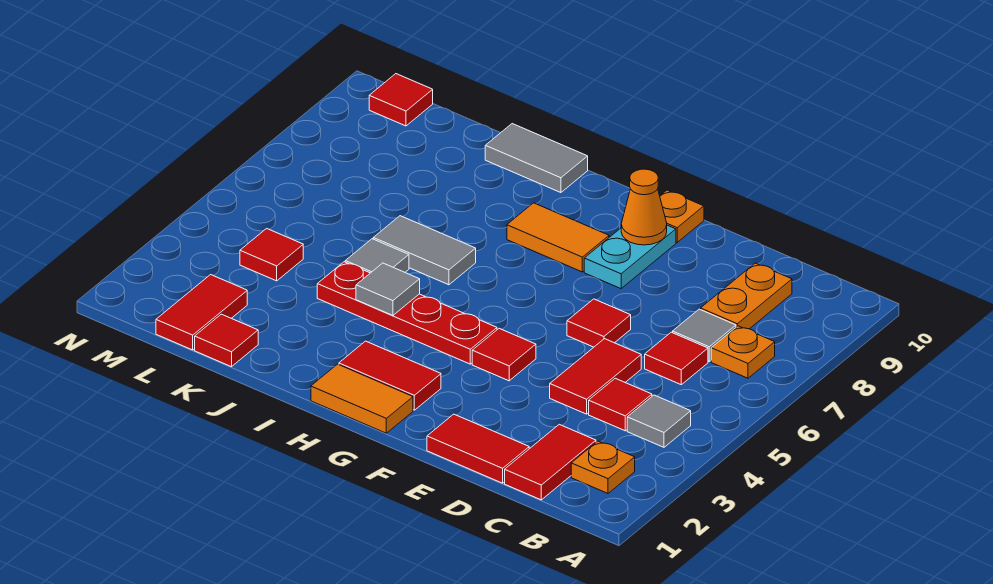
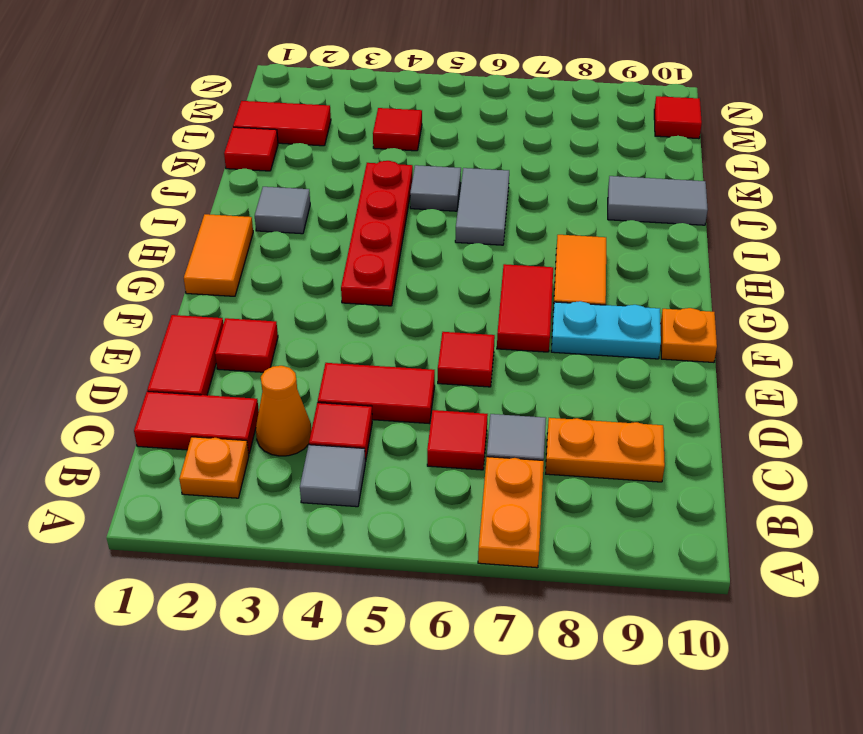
orange 1x1 plate [711,326,775,378] -> orange 1x2 plate [478,457,544,568]
red 1x1 tile [472,329,536,381] -> red 1x1 tile moved to [215,318,278,372]
orange 1x1 cone [621,169,667,245] -> orange 1x1 cone moved to [256,366,311,456]
red 1x2 tile [339,341,441,410] -> red 1x2 tile moved to [497,264,553,352]
grey 1x1 tile [356,263,420,315] -> grey 1x1 tile moved to [255,187,310,234]
grey 1x2 tile [485,124,588,193] -> grey 1x2 tile turned to [608,176,708,225]

